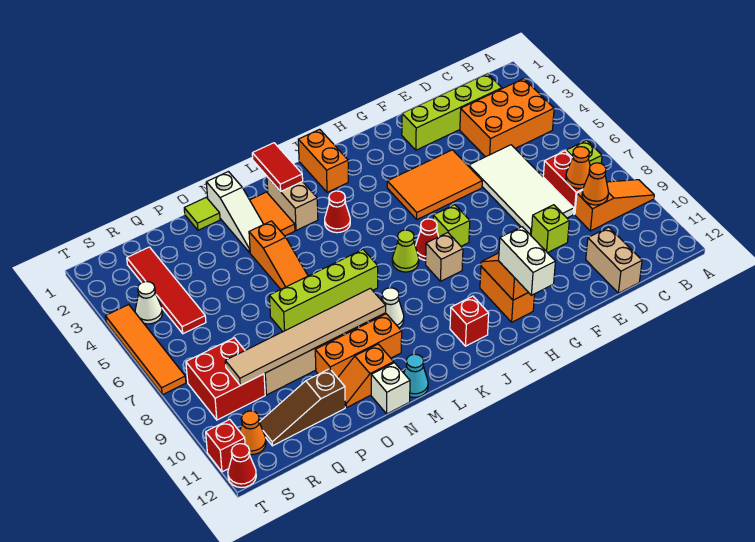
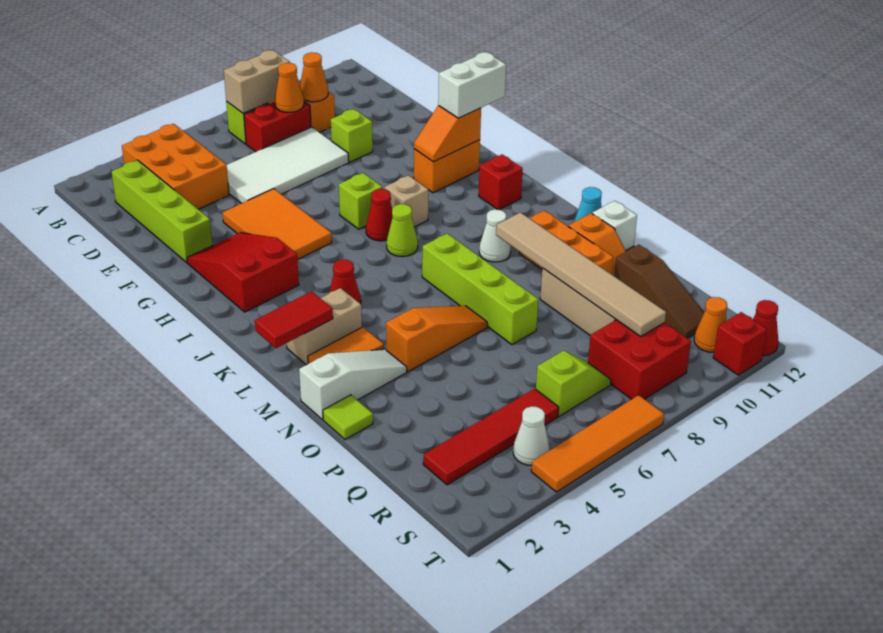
tan 1x2 brick [586,227,642,293] -> tan 1x2 brick moved to [224,50,290,113]
none -> red 2x3 slope [187,233,299,312]
orange 1x2 brick [298,129,348,192] -> none
none -> lime 1x2 slope [536,351,611,416]

